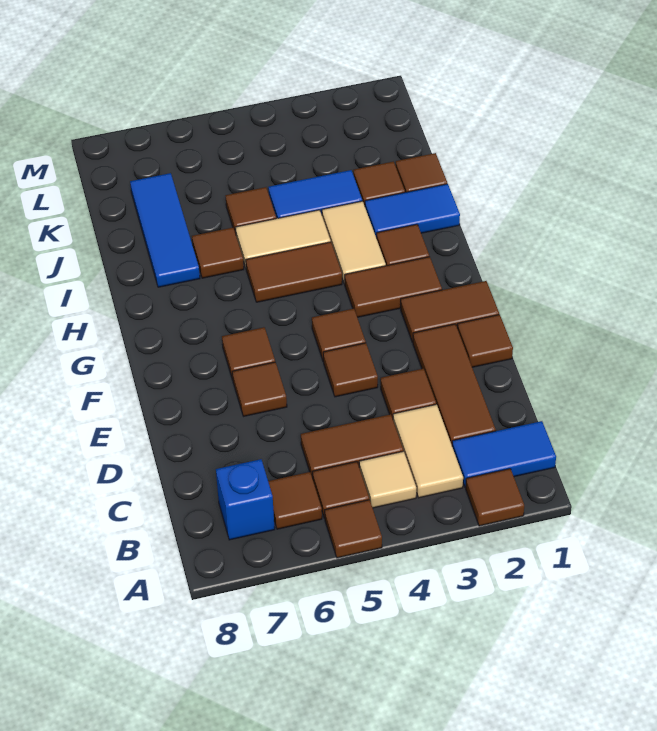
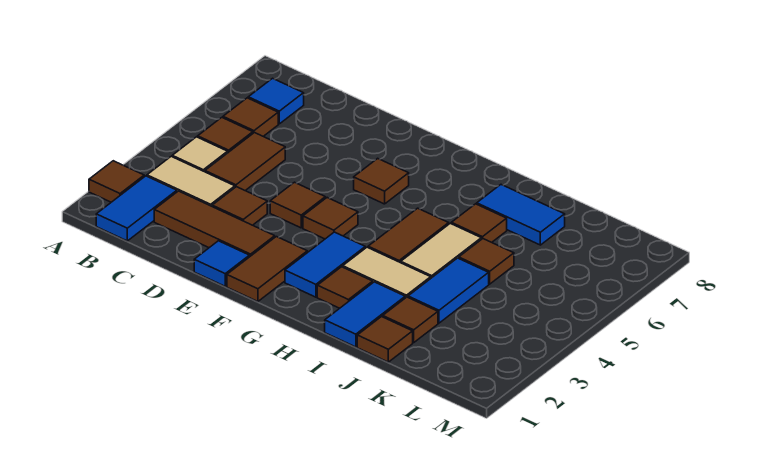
brown 1x1 tile [325,500,382,558] -> none
blue 1x1 brick [216,459,275,540] -> blue 1x1 tile [248,78,304,124]
brown 1x1 tile [457,315,513,367] -> blue 1x1 tile [194,241,249,286]
brown 1x1 tile [232,362,287,416] -> none
brown 1x2 tile [345,257,442,317] -> blue 1x2 tile [285,232,365,297]
blue 1x3 tile [130,173,200,287] -> blue 1x2 tile [477,185,565,245]

